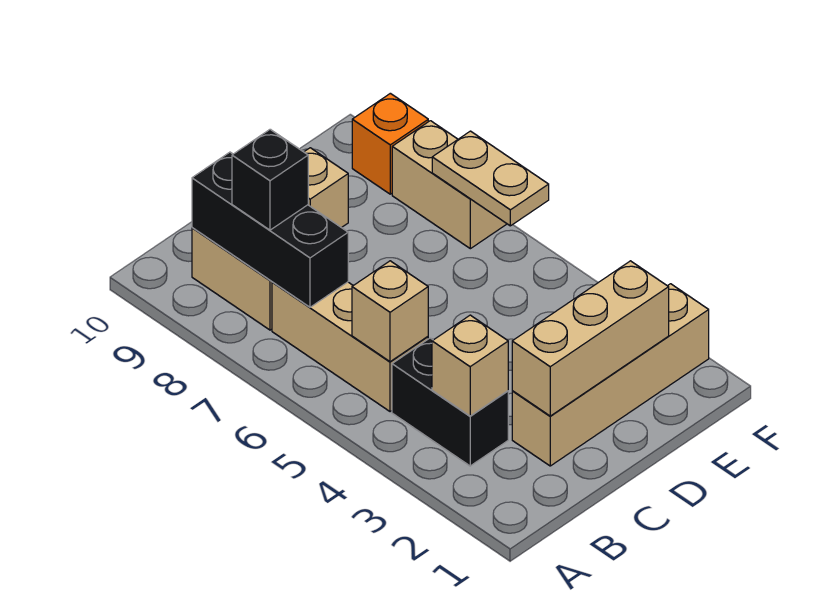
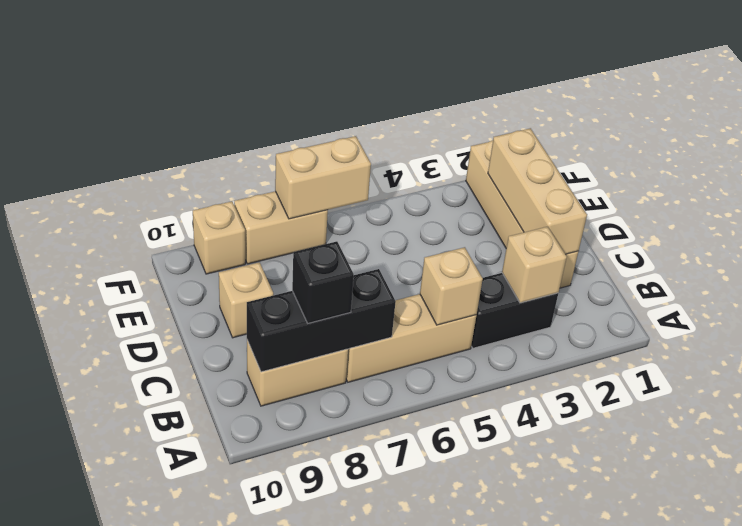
tan 1x2 plate [432,131,549,226] -> tan 1x2 brick [275,136,371,219]
orange 1x1 brick [352,93,428,194] -> tan 1x1 brick [193,201,245,274]

